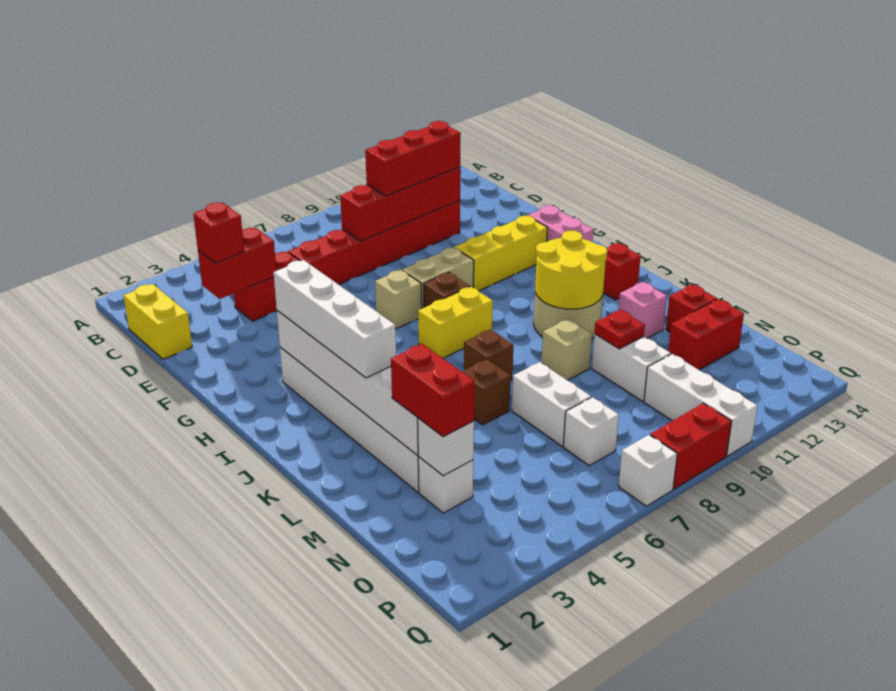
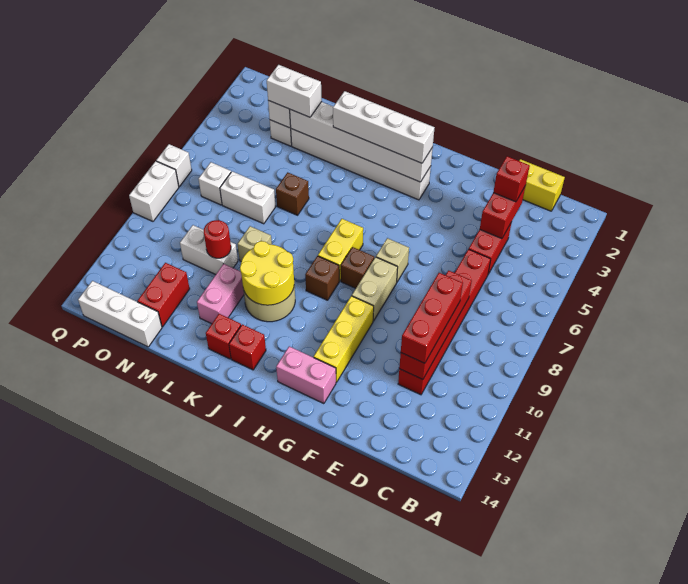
brown 1x1 brick [464,329,513,381] -> brown 1x1 brick moved to [305,256,339,300]
pink 1x1 brick [618,282,667,338] -> pink 1x2 brick [197,264,244,324]
red 1x2 brick [391,344,474,437] -> white 1x2 brick [267,65,322,117]
red 1x1 plate [595,310,645,349] -> red 1x1 round brick [204,220,231,258]
red 1x1 brick [666,284,717,332] -> red 1x1 brick moved to [206,314,241,359]
white 1x3 brick [644,354,757,456] -> white 1x3 brick moved to [78,281,162,347]
red 1x2 brick [650,403,732,489] -> white 1x2 brick [129,161,179,221]

